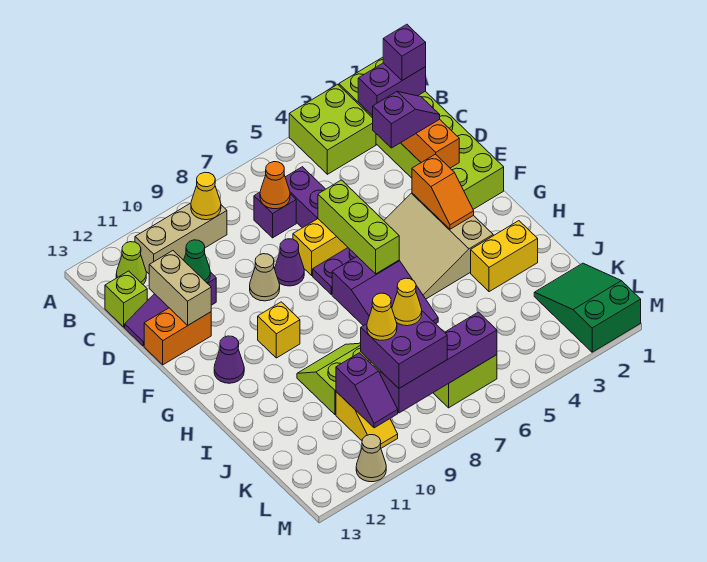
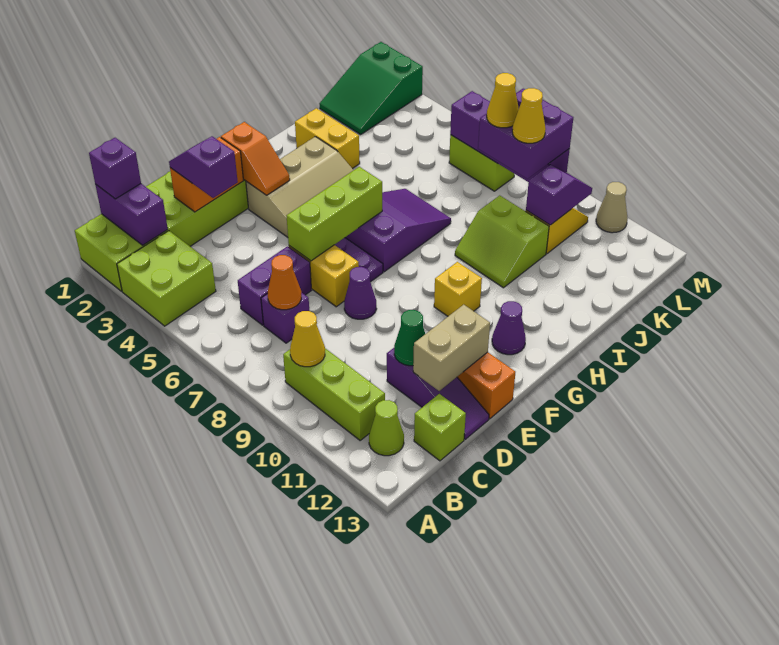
tan 1x3 brick [135,203,227,274] -> lime 1x3 brick [283,348,385,440]
tan 1x1 cone [250,254,280,301] -> none
orange 1x2 slope [412,154,474,229] -> orange 1x2 slope turned to [221,122,290,195]

